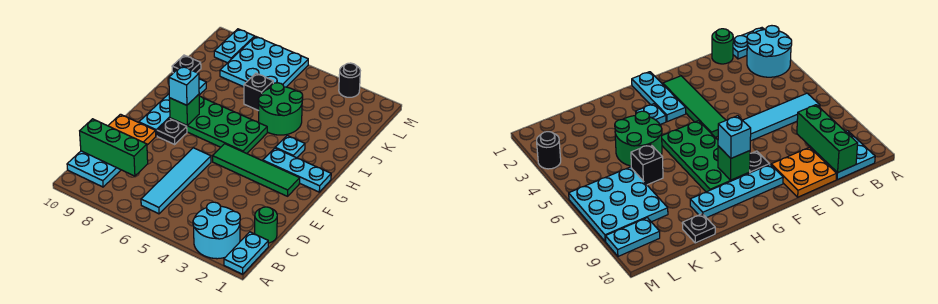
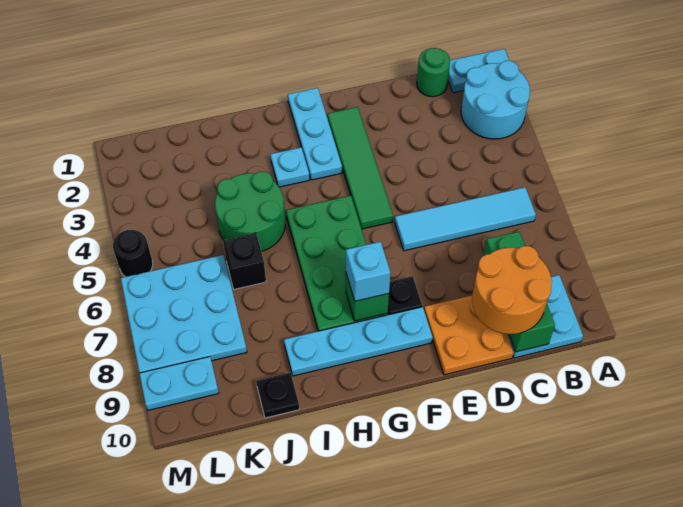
none -> orange 2x2 round brick [472,246,552,334]
black 1x1 round brick [339,63,360,97] -> black 1x1 round brick moved to [113,230,153,277]

